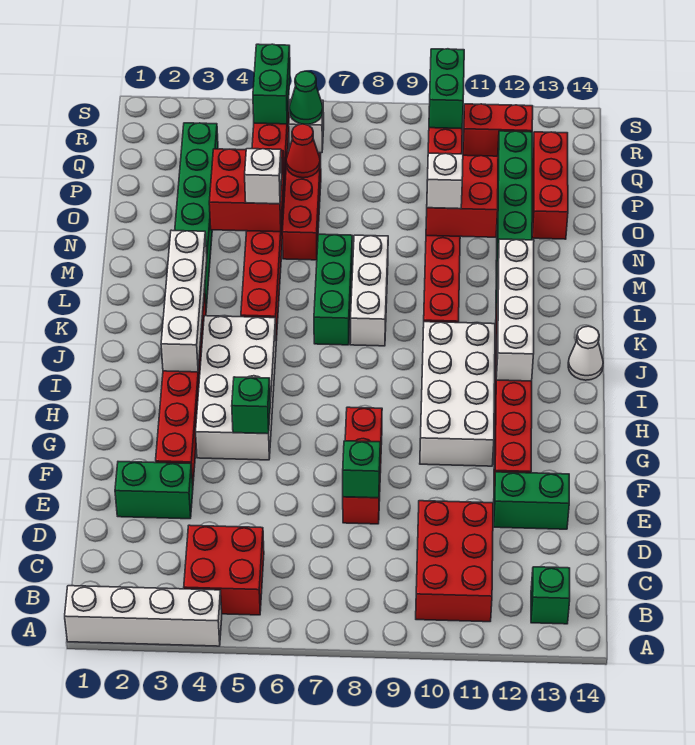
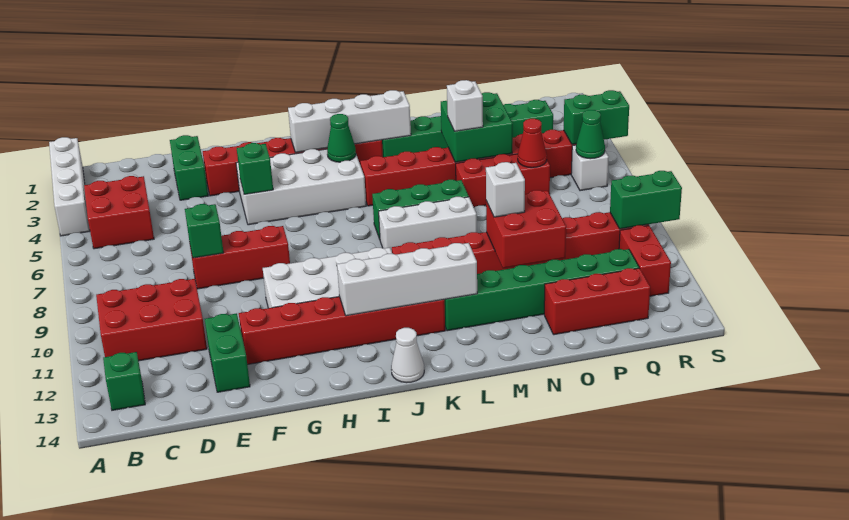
none -> green 1x1 cone [327,114,356,162]
red 2x2 brick [209,149,284,232] -> green 2x2 brick [441,92,513,162]

